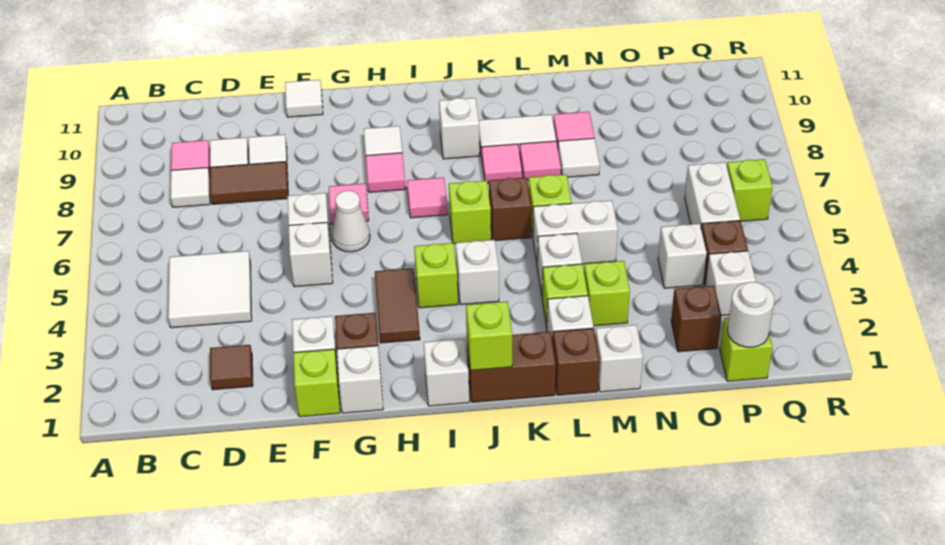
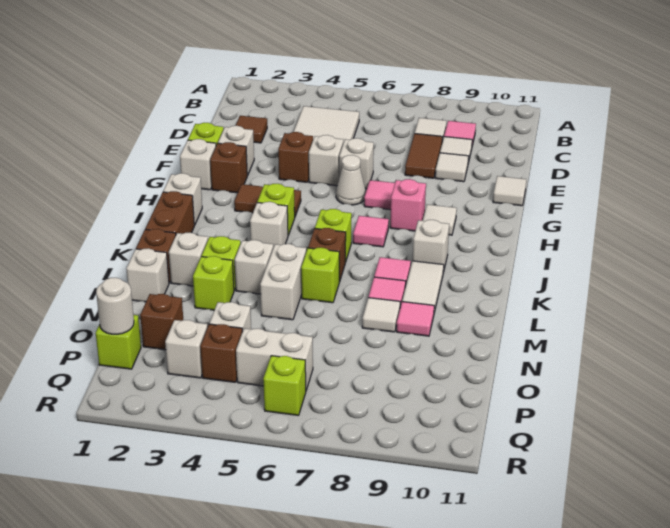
none -> brown 1x1 brick [278,132,313,182]
pink 1x1 tile [366,153,406,192] -> pink 1x1 brick [390,179,426,231]
lime 1x1 brick [466,301,512,370] -> none

